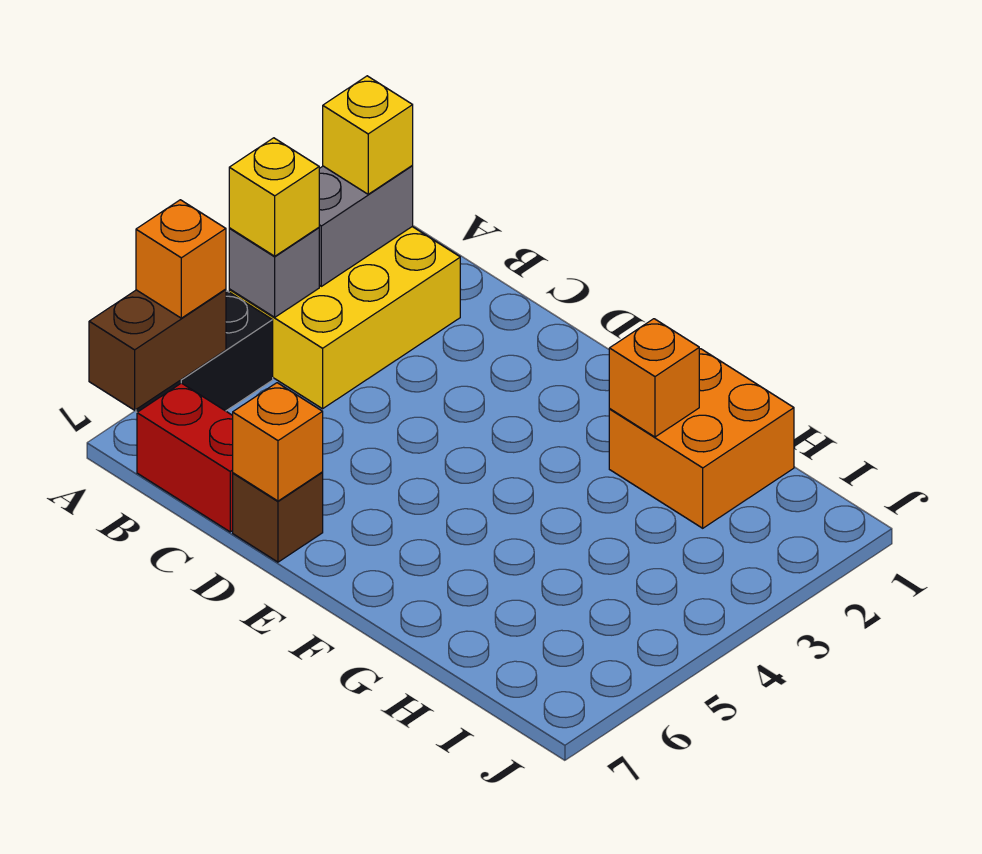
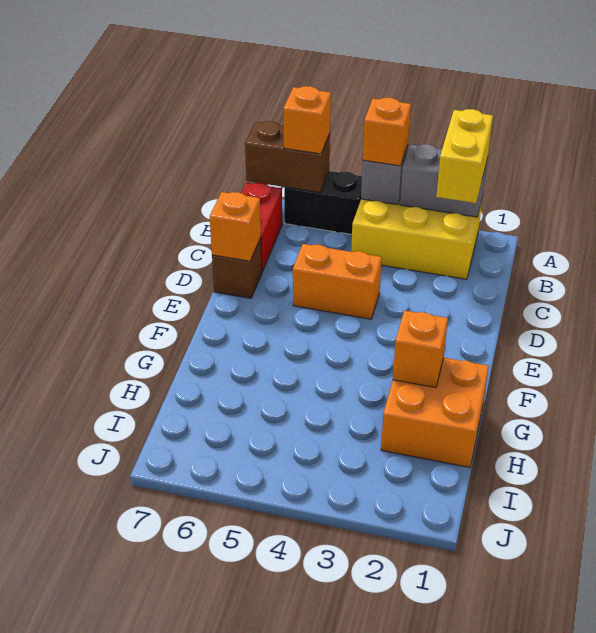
yellow 1x1 brick [323,76,413,194] -> yellow 1x2 brick [436,109,493,203]
yellow 1x1 brick [229,138,319,256] -> orange 1x1 brick [363,98,411,166]
none -> orange 1x2 brick [293,244,382,319]

